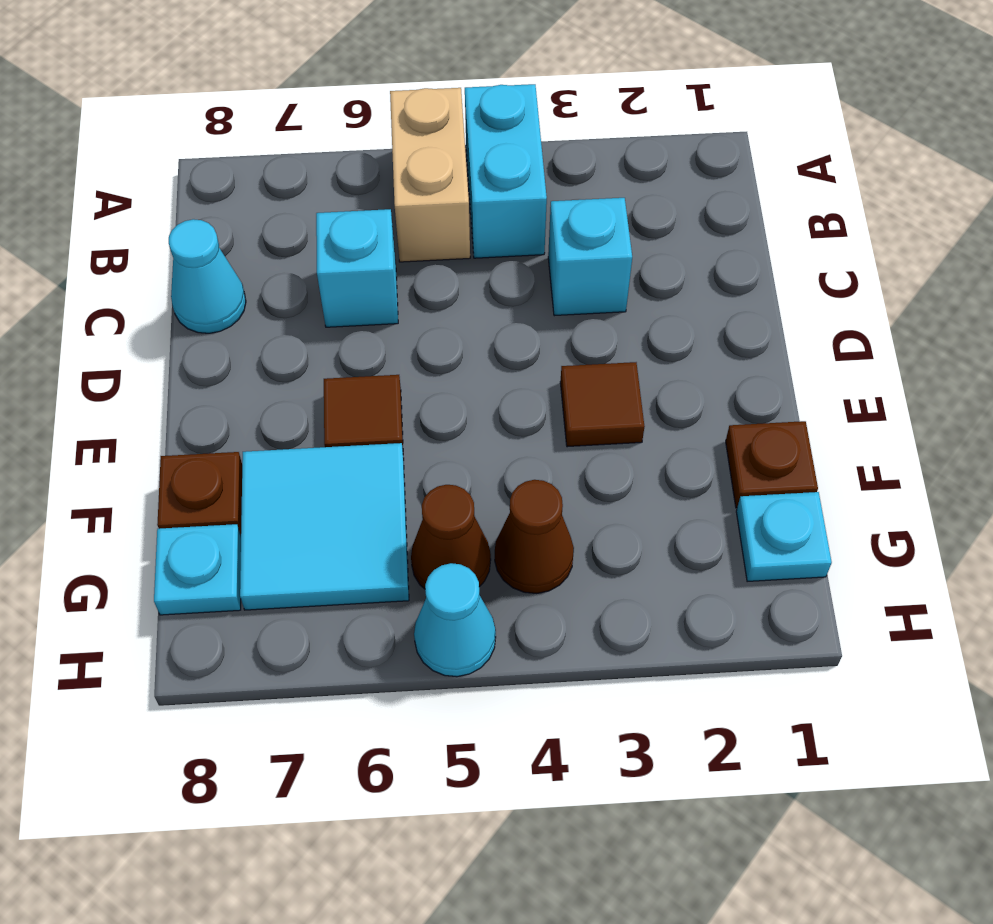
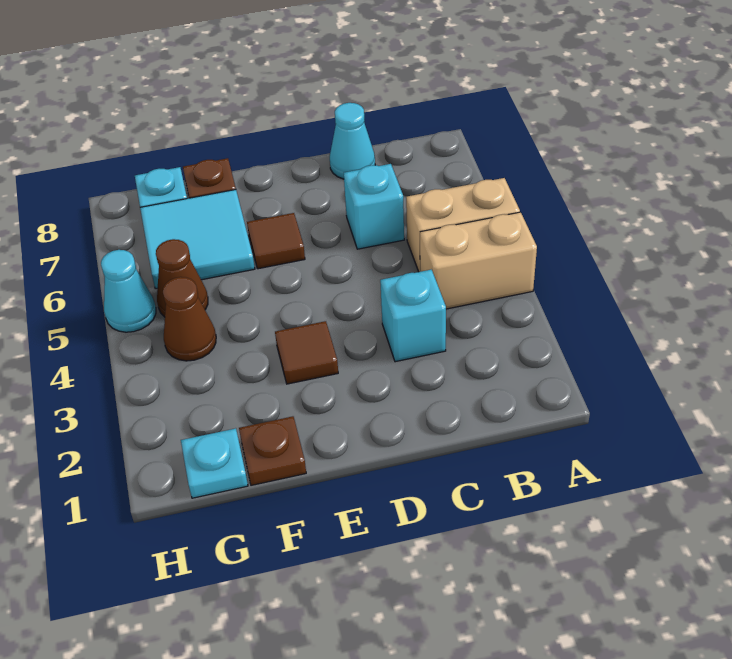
cyan 1x2 brick [465,84,547,258] -> tan 1x2 brick [420,212,537,309]

